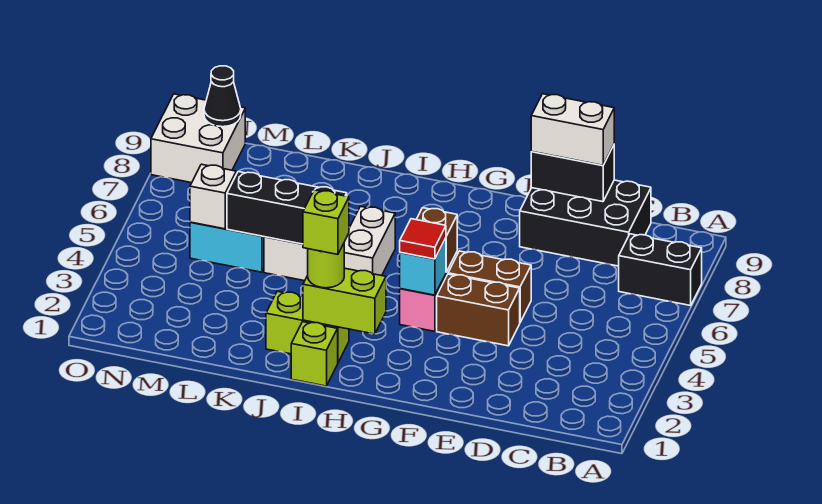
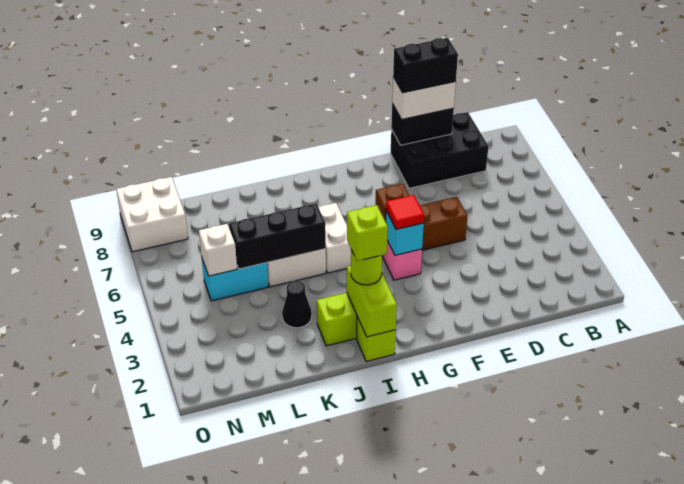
black 1x2 brick [619,234,702,306] -> black 1x2 brick moved to [393,38,458,93]
brown 1x2 brick [437,274,520,346] -> none
lime 1x2 brick [303,268,386,334] -> lime 1x2 brick turned to [347,266,397,337]
black 1x1 cone [204,66,241,127] -> black 1x1 cone moved to [282,281,312,328]

